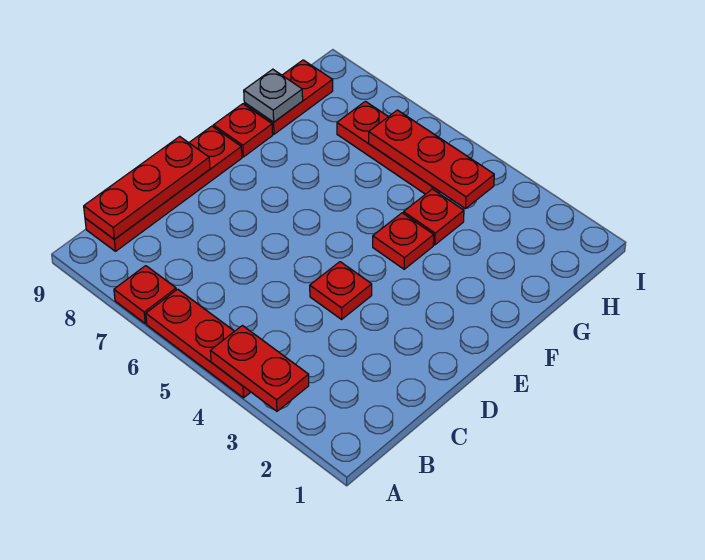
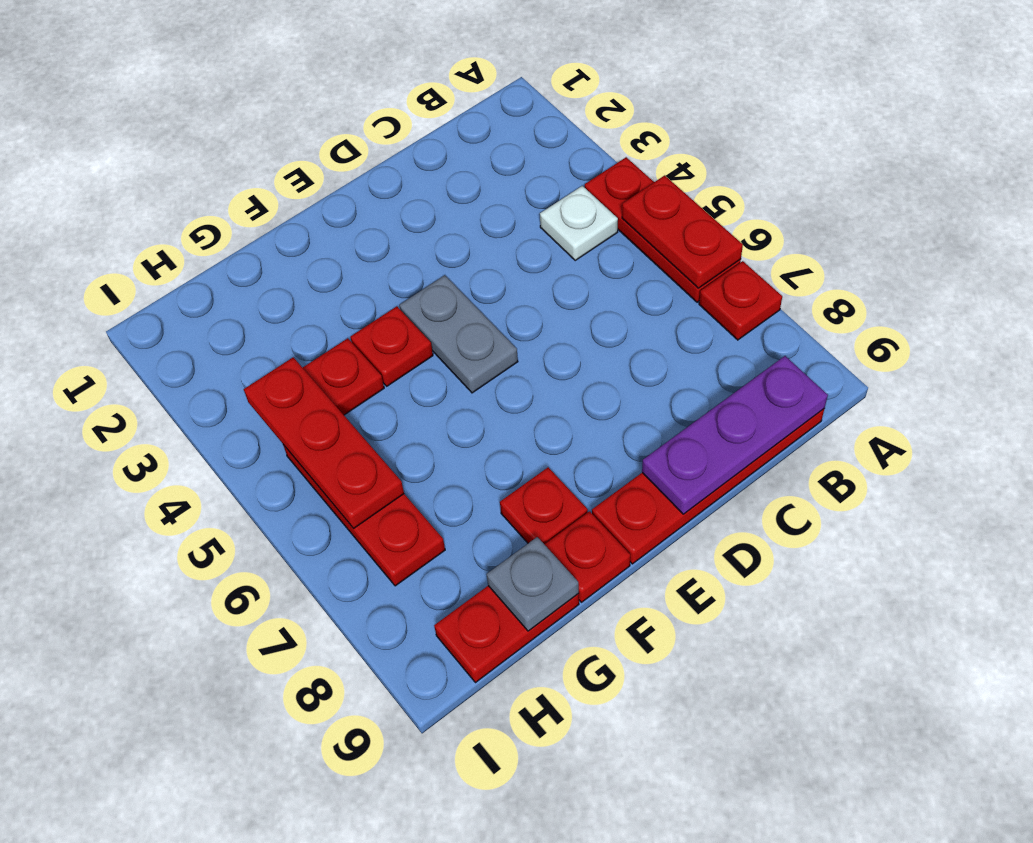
red 1x2 plate [210,326,309,411] -> red 1x2 plate moved to [622,175,743,288]
none -> white 1x1 plate [540,186,618,260]
red 1x3 plate [84,136,210,239] -> purple 1x3 plate [642,356,828,514]
red 1x1 plate [310,262,372,319] -> red 1x1 plate moved to [500,467,588,544]
none -> grey 1x2 plate [399,275,518,393]

